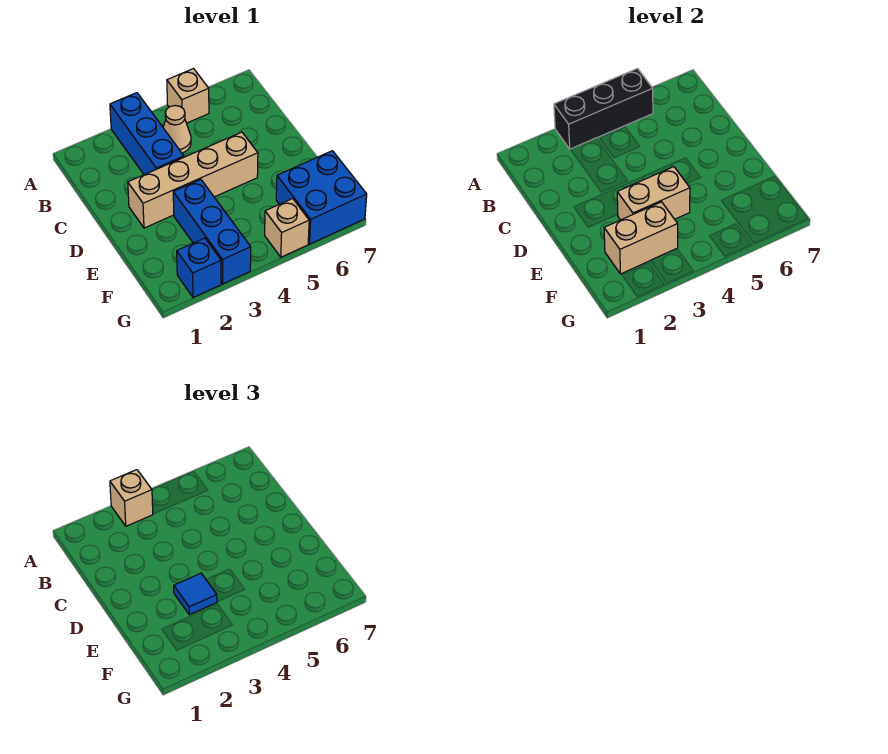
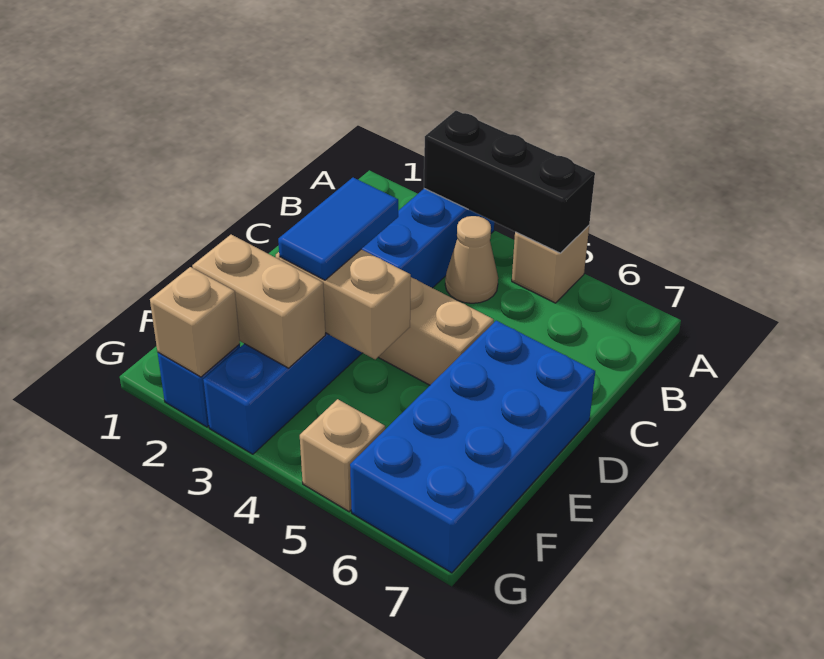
tan 1x1 brick [110,470,153,526] -> tan 1x1 brick moved to [150,267,240,377]
blue 1x1 tile [174,573,217,615] -> blue 1x2 tile [278,178,398,280]
blue 2x2 brick [276,151,367,244] -> blue 2x4 brick [350,321,595,573]

